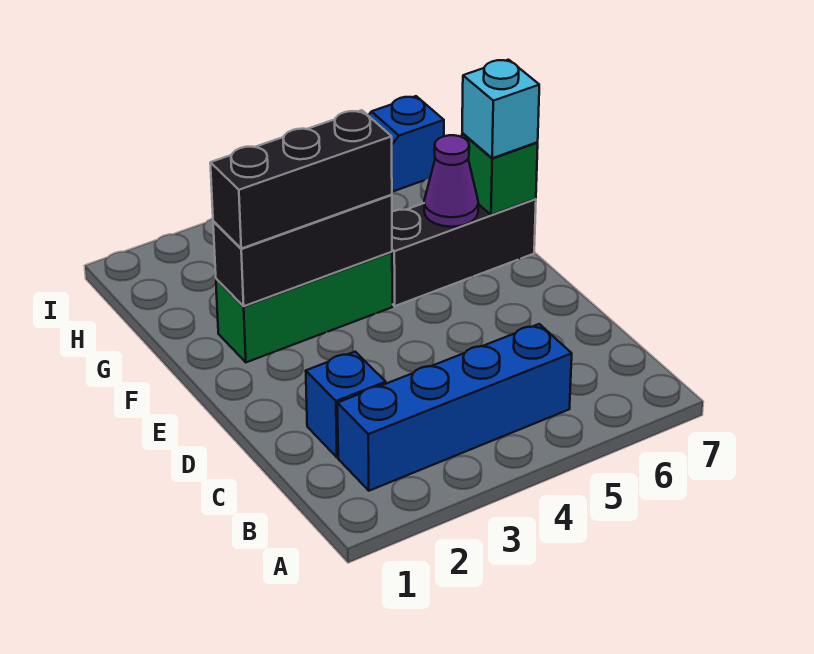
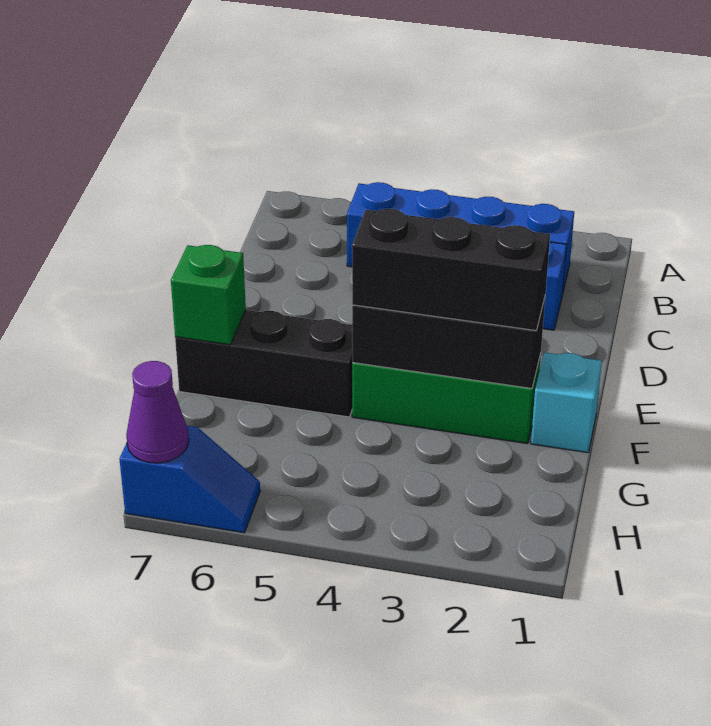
purple 1x1 cone [424,135,478,227] -> purple 1x1 cone moved to [126,361,189,463]
cyan 1x1 brick [462,60,539,158] -> cyan 1x1 brick moved to [531,352,602,453]

